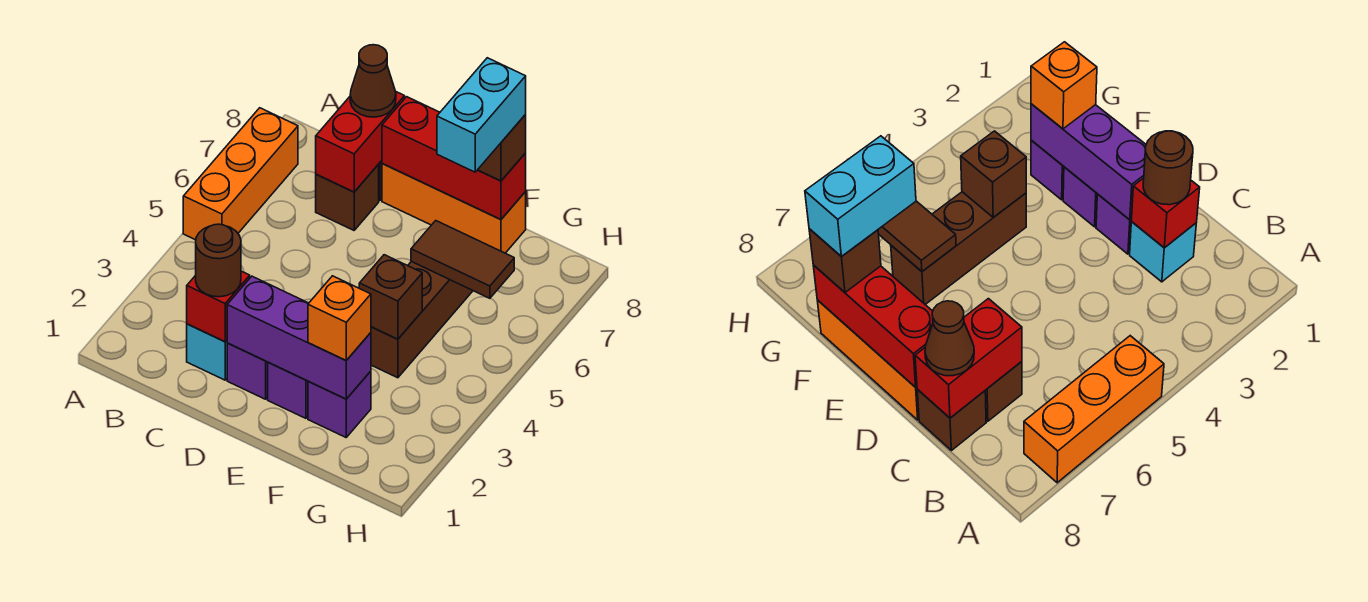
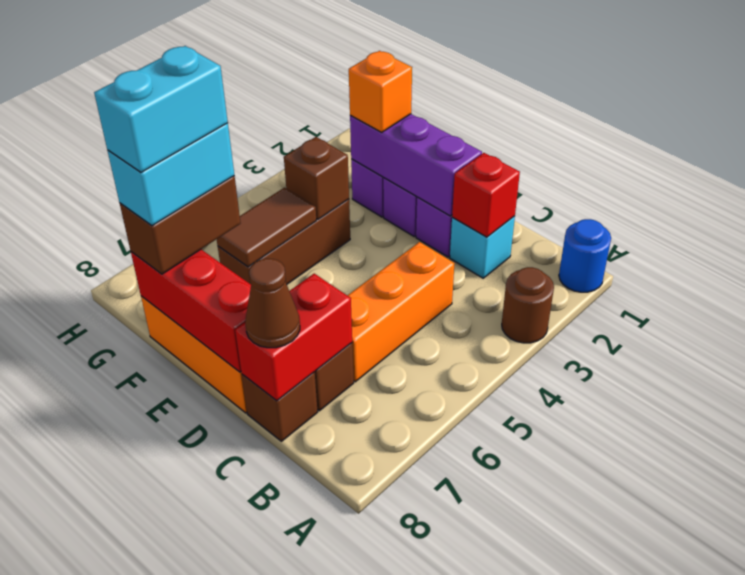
none -> blue 1x1 round brick [559,219,611,292]
orange 1x3 brick [183,108,298,240] -> orange 1x3 brick moved to [347,242,455,382]
brown 1x1 round brick [196,224,241,297] -> brown 1x1 round brick moved to [502,267,554,343]
brown 1x2 tile [411,221,514,298] -> brown 1x2 tile turned to [217,188,316,267]
none -> cyan 1x2 brick [94,46,228,172]
brown 1x1 brick [478,115,526,181] -> brown 1x2 brick [120,176,241,274]

